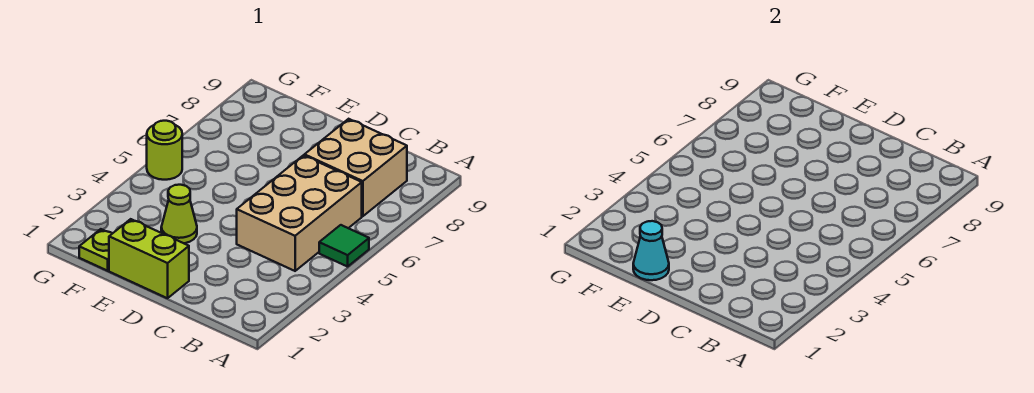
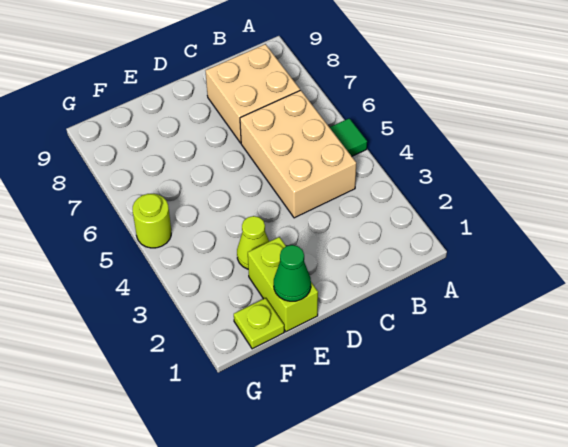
lime 1x2 brick [109,219,189,298] -> lime 1x2 brick turned to [248,237,318,332]
cyan 1x1 cone [633,221,669,280] -> green 1x1 cone [274,245,311,301]

